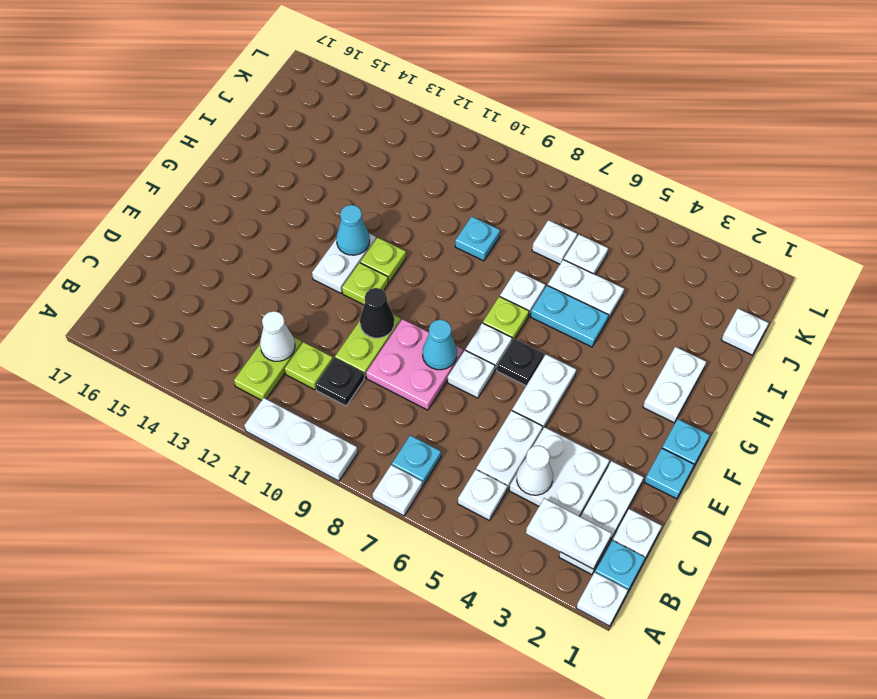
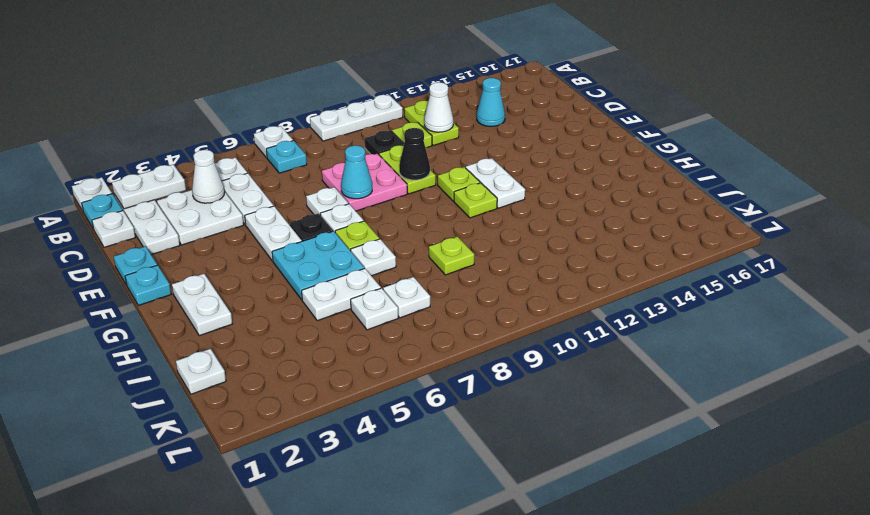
cyan 1x1 cone [336,205,370,255] -> cyan 1x1 cone moved to [477,78,505,126]
cyan 1x2 plate [531,285,609,347] -> cyan 2x2 plate [272,231,364,300]
cyan 1x1 plate [455,216,500,261] -> lime 1x1 plate [429,237,474,275]

